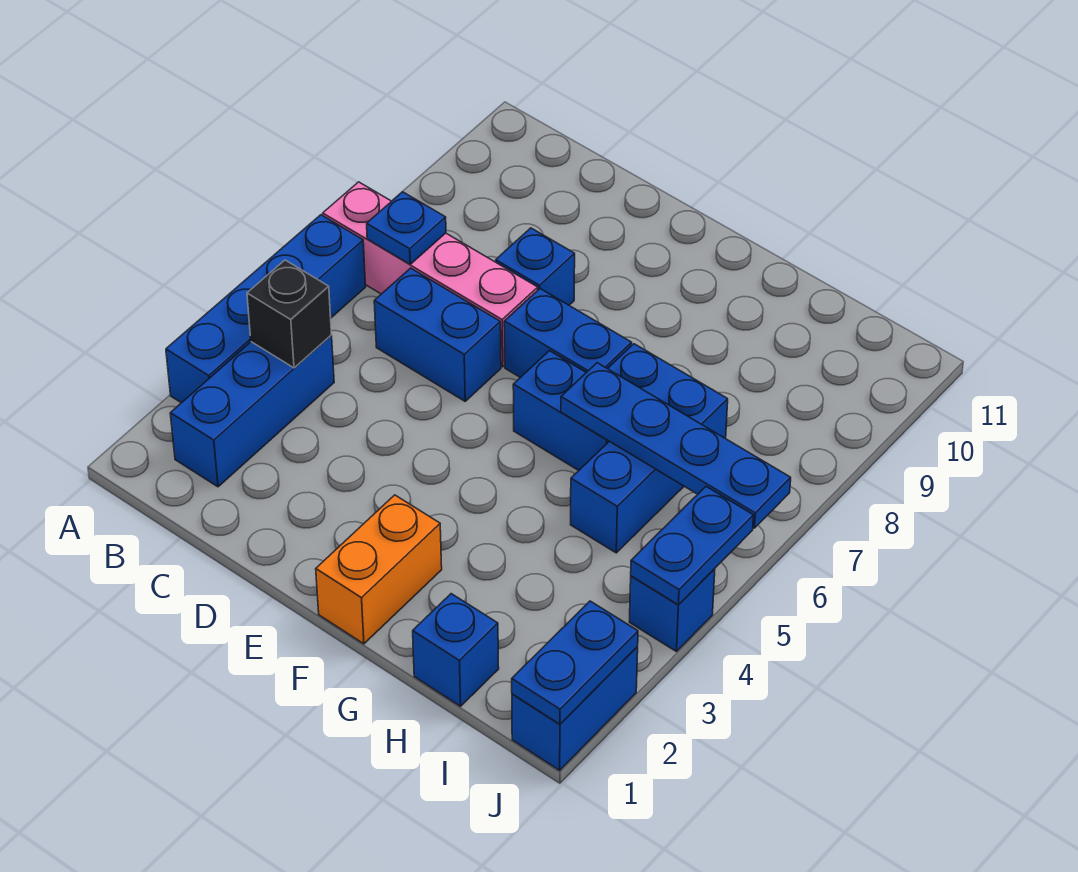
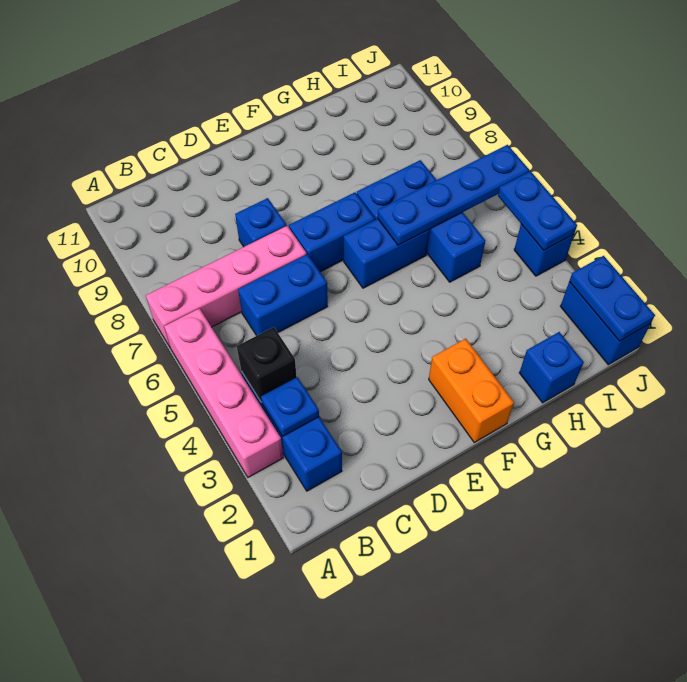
blue 1x4 brick [166,215,365,403] -> pink 1x4 brick [164,308,283,477]
blue 1x1 plate [367,192,446,264] -> blue 1x1 plate moved to [261,377,319,436]

